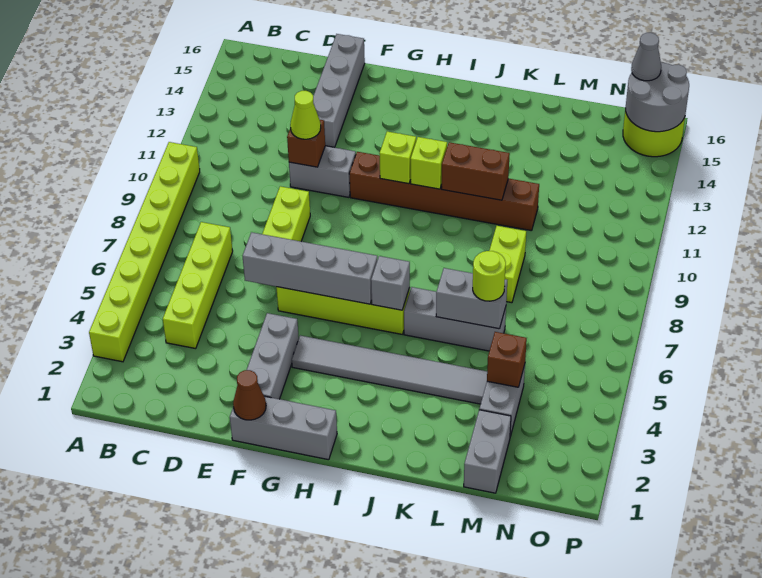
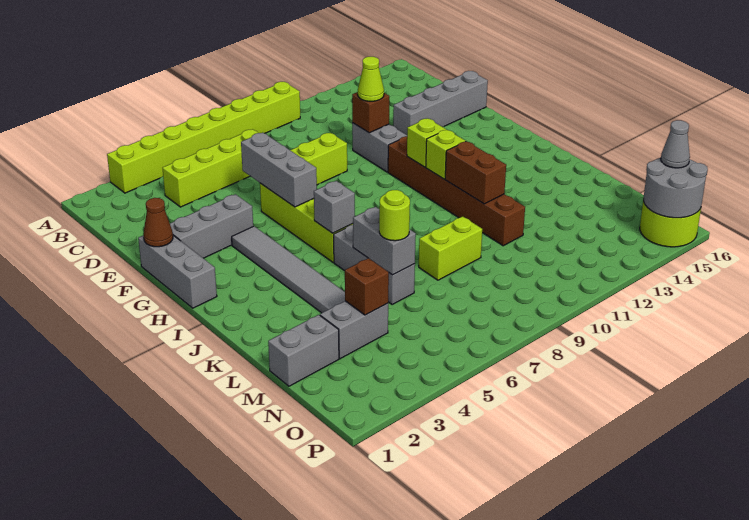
grey 1x4 brick [243,232,377,304] -> grey 1x3 brick [241,133,317,207]

